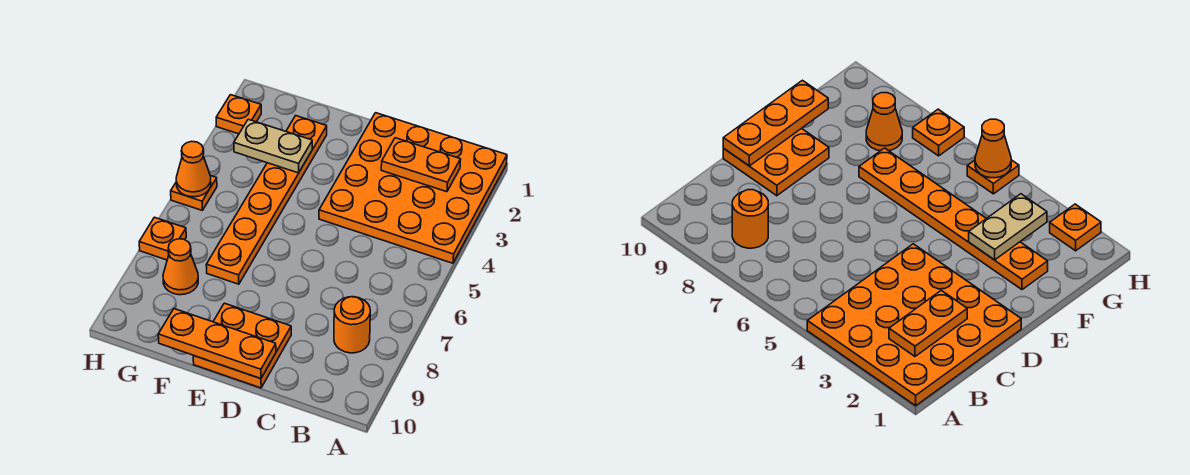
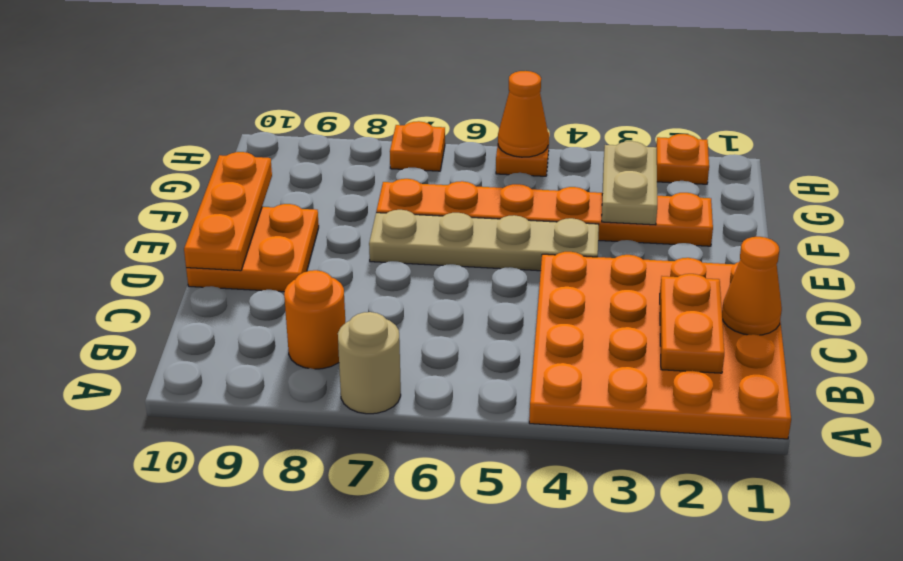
none -> tan 1x1 round brick [338,312,401,414]
none -> tan 1x4 plate [369,210,599,271]
orange 1x1 cone [163,239,198,295] -> orange 1x1 cone moved to [722,237,782,335]

